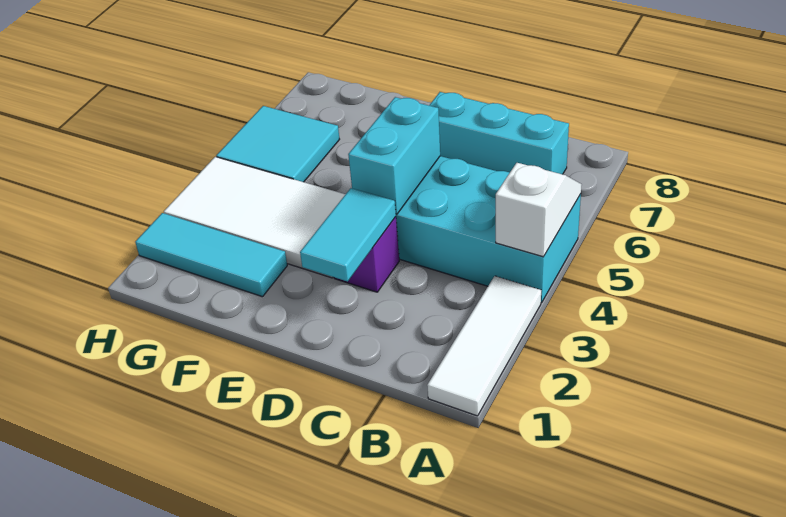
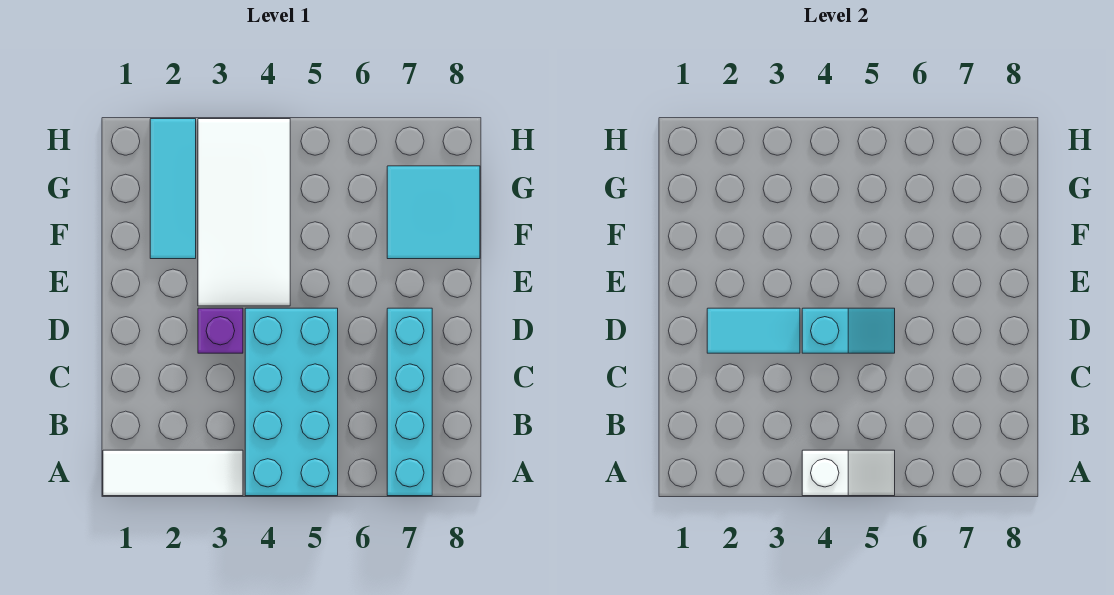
cyan 1x3 brick [429,92,569,174] -> cyan 1x4 brick [387,308,432,496]
cyan 1x2 brick [348,97,440,214] -> cyan 1x2 slope [802,308,895,353]
cyan 2x2 tile [216,106,340,182] -> cyan 2x2 tile moved to [387,166,480,259]

